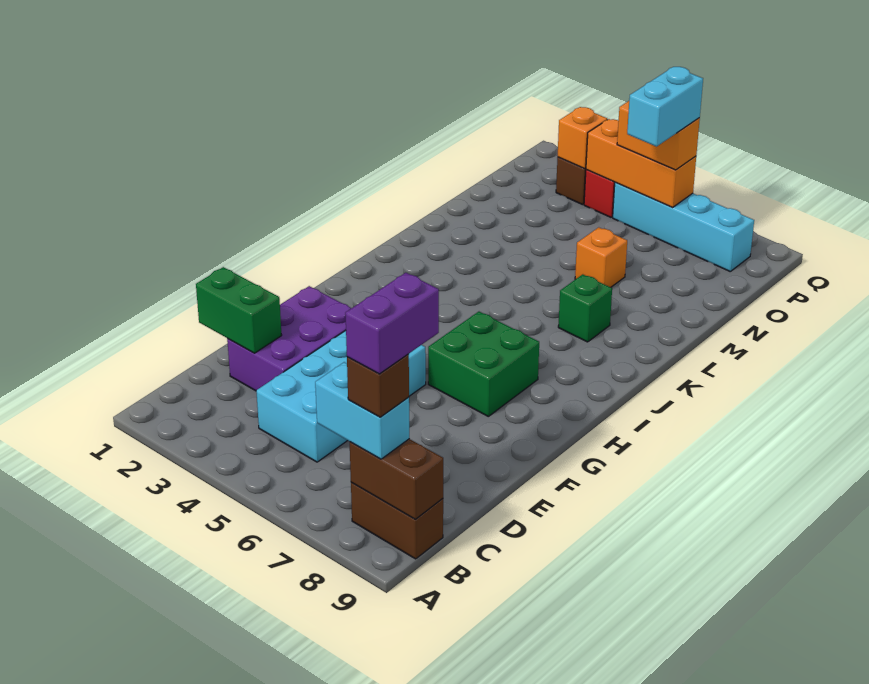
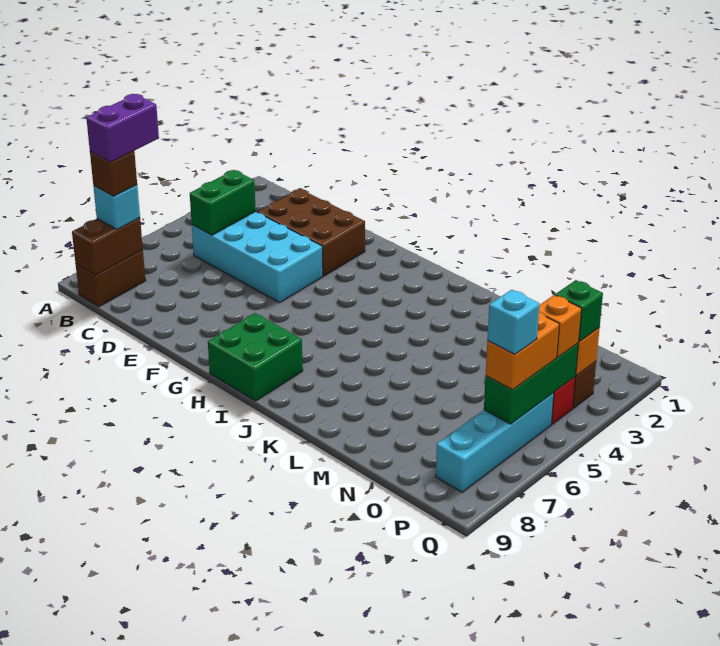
cyan 1x2 brick [315,362,409,459] -> cyan 1x1 brick [93,185,140,229]
purple 1x2 brick [345,273,439,374] -> purple 1x2 brick turned to [86,94,159,162]
green 1x2 brick [196,267,282,353] -> green 1x2 brick moved to [190,170,256,235]
purple 2x3 brick [227,286,351,391] -> brown 2x3 brick [258,189,365,276]
green 2x2 brick [428,312,539,416] -> green 2x2 brick moved to [208,313,303,401]
green 1x1 brick [558,274,612,342] -> green 1x1 brick moved to [555,280,603,342]
orange 1x1 brick [575,227,627,287] -> orange 1x1 brick moved to [539,295,582,357]
cyan 1x2 brick [627,67,703,147] -> cyan 1x1 brick [487,290,539,355]
orange 1x3 brick [586,119,696,208] -> green 1x3 brick [484,343,578,424]

